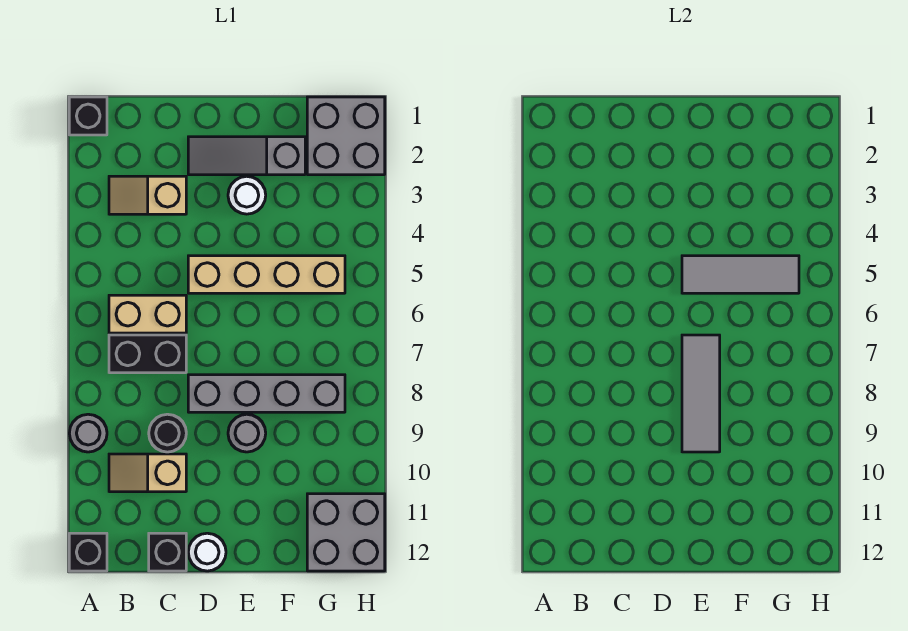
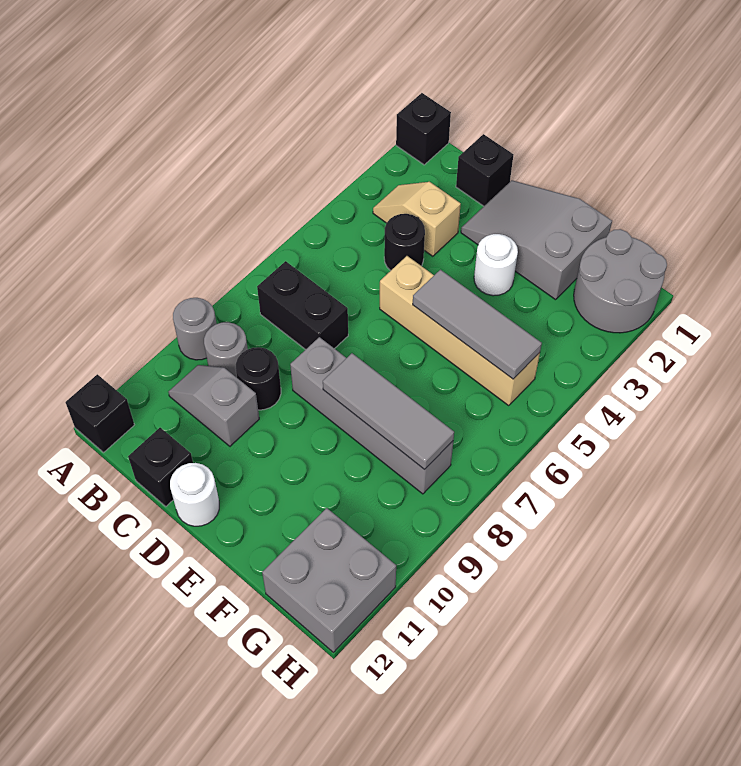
tan 1x2 brick [109,295,186,333] -> none
tan 1x2 slope [109,454,186,492] -> grey 1x2 slope [168,365,259,446]
none -> black 1x1 brick [456,134,513,206]
none -> black 1x1 round brick [384,214,425,271]
grey 1x3 slope [188,137,305,175] -> grey 2x3 slope [461,180,612,300]
grey 1x3 tile [682,335,720,452] -> grey 1x3 tile turned to [323,353,454,470]
grey 1x1 round brick [228,414,266,452] -> grey 1x1 round brick moved to [204,322,248,377]
grey 2x2 brick [307,97,385,175] -> grey 2x2 round brick [574,229,667,333]

